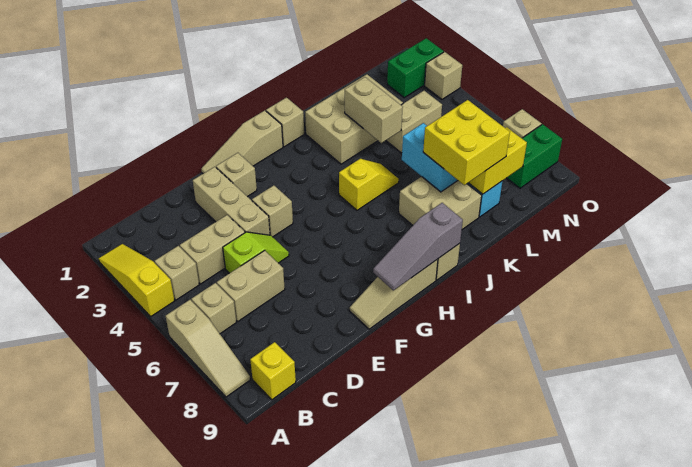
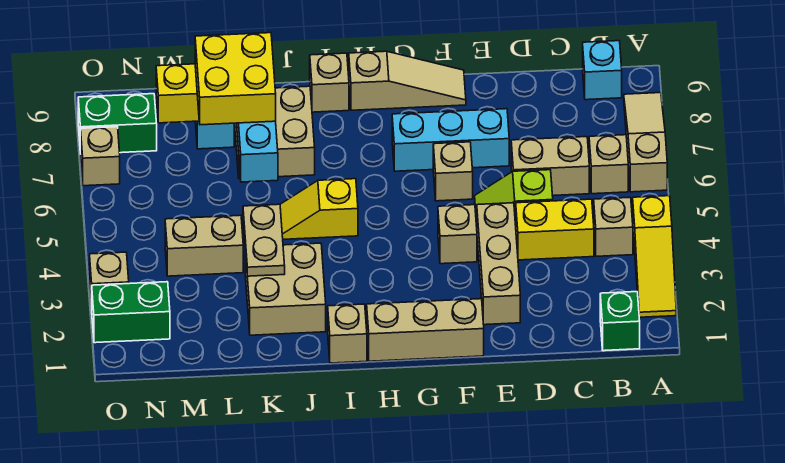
none -> green 1x1 brick [600,292,640,351]
yellow 1x1 brick [250,342,296,400] -> cyan 1x1 brick [583,41,622,100]
tan 1x2 brick [180,215,245,284] -> yellow 1x2 brick [516,199,594,260]
none -> cyan 1x3 brick [392,109,509,171]
tan 1x3 slope [201,111,283,173] -> tan 1x3 brick [367,299,484,361]
tan 1x1 brick [216,153,257,197] -> tan 1x1 brick moved to [433,142,473,201]
grey 1x3 slope [373,203,463,290] -> none
tan 2x3 brick [305,74,403,164] -> tan 2x2 brick [245,243,326,335]
tan 1x2 brick [345,77,403,143] -> tan 1x2 plate [243,204,285,276]

